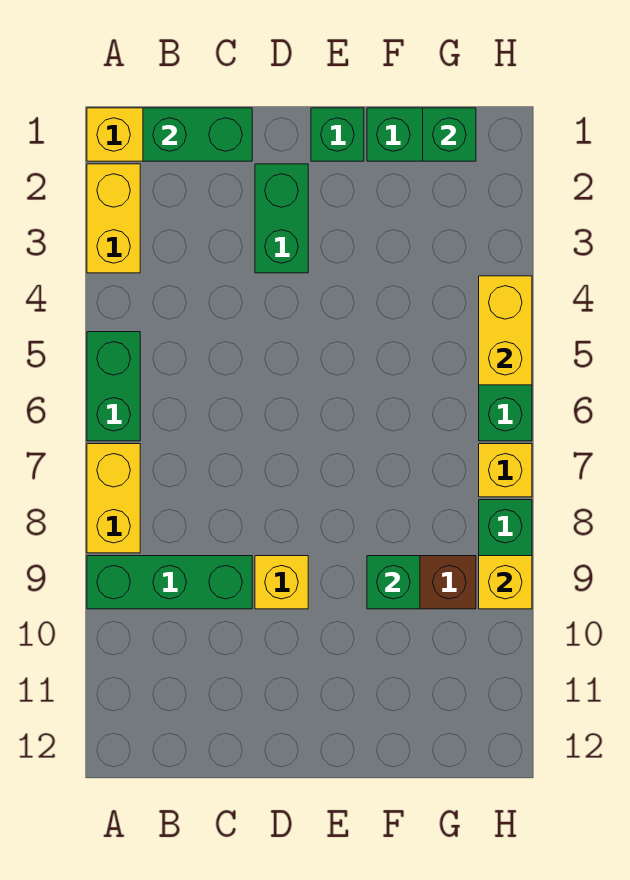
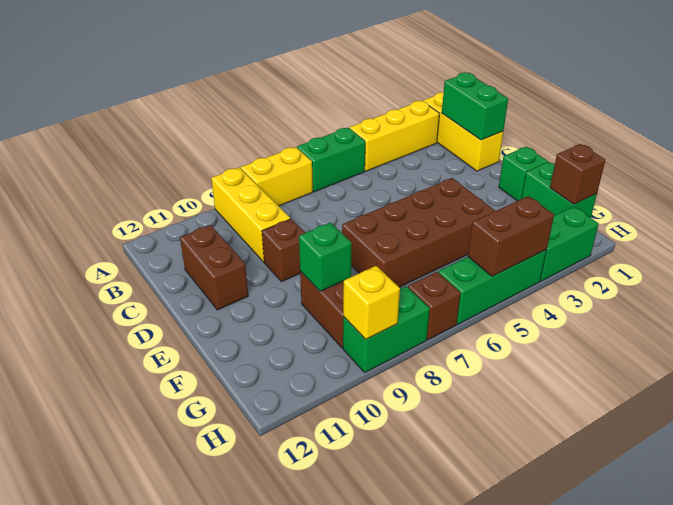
yellow 1x2 brick [87,164,140,273] -> yellow 1x3 brick [350,101,440,171]
green 1x3 brick [87,556,252,609] -> yellow 1x3 brick [211,167,290,262]
none -> brown 1x2 brick [180,225,248,310]
green 1x2 brick [255,164,308,273] -> green 1x2 brick moved to [540,206,599,281]
yellow 1x1 brick [255,556,308,609] -> brown 1x1 brick [262,219,305,282]
none -> brown 2x4 brick [342,178,495,287]
green 1x1 brick [423,108,476,161] -> brown 1x1 brick [550,144,605,204]
yellow 1x2 brick [479,276,532,385] -> brown 1x2 brick [468,196,554,276]
yellow 1x1 brick [479,444,532,497] -> brown 1x1 brick [408,272,461,340]

